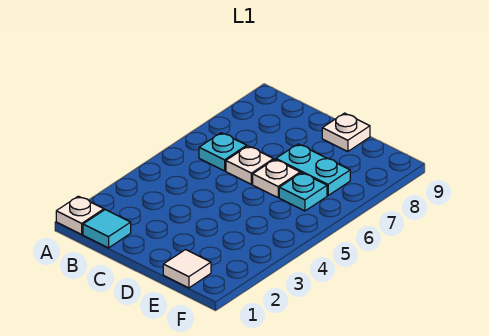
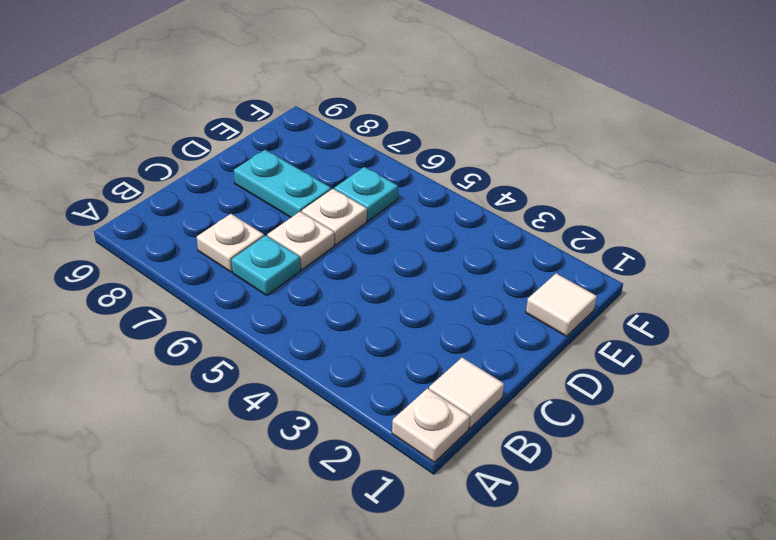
cyan 1x1 tile [83,210,131,248] -> white 1x1 tile [429,358,504,428]
cyan 1x2 plate [276,144,350,195] -> cyan 1x2 plate turned to [234,150,331,217]
white 1x1 plate [322,113,370,152] -> white 1x1 plate moved to [197,214,264,272]

